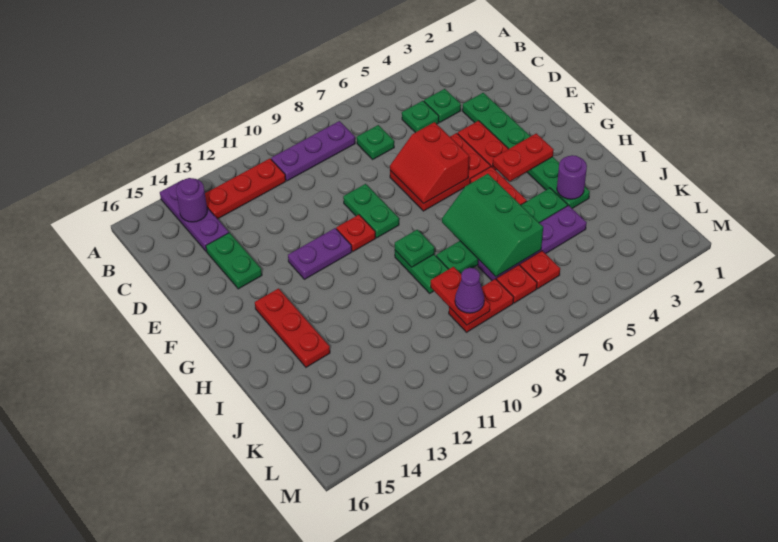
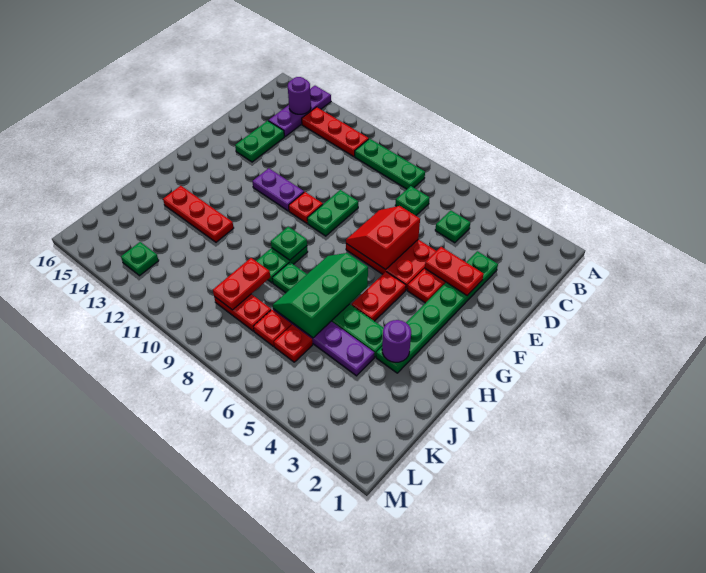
purple 1x3 plate [271,121,355,181] -> green 1x3 plate [355,139,425,189]
green 1x1 plate [424,89,461,122] -> green 1x1 plate moved to [121,242,159,276]
red 1x2 plate [493,133,554,181] -> red 1x2 plate moved to [425,247,484,295]
red 1x3 plate [255,289,330,367] -> red 1x3 plate turned to [163,186,234,242]
purple 1x1 cone [455,268,484,313] -> none

